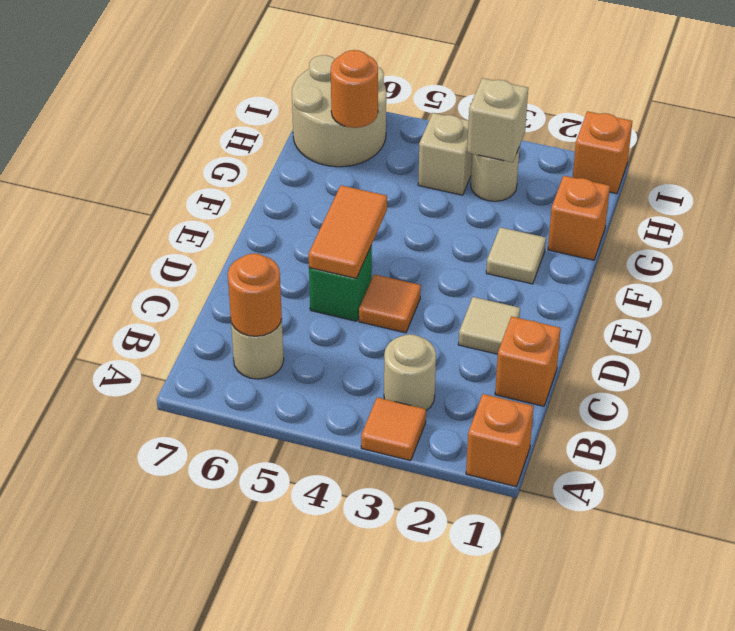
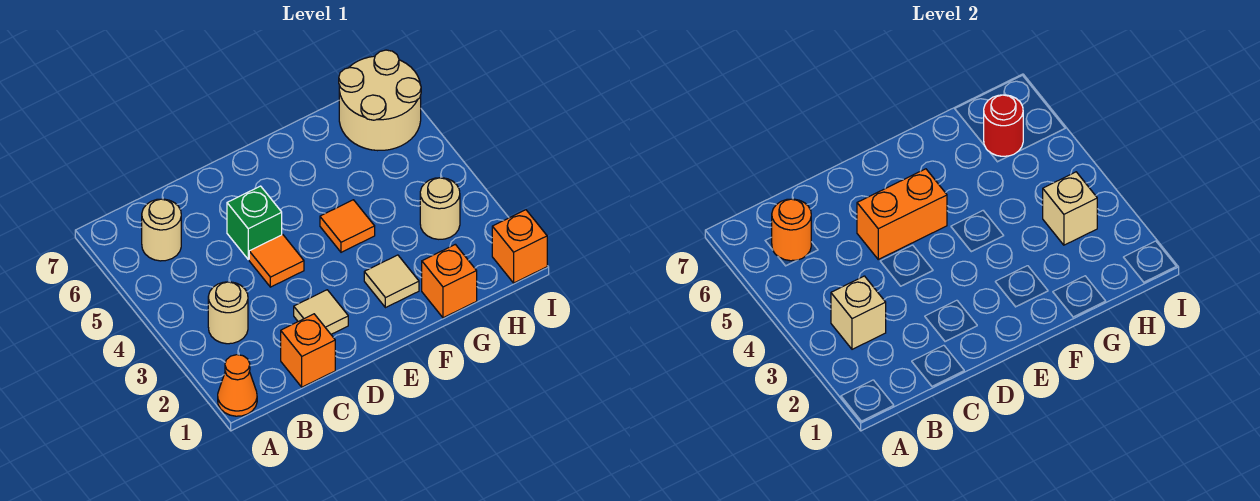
orange 1x1 brick [466,394,534,487] -> orange 1x1 cone [218,355,257,416]
orange 1x1 tile [361,397,426,461] -> orange 1x1 tile moved to [320,200,375,252]
orange 1x2 tile [309,186,387,278] -> orange 1x2 brick [857,169,947,259]
tan 1x1 brick [418,113,472,195] -> tan 1x1 brick moved to [831,276,886,349]
orange 1x1 round brick [331,50,378,128] -> red 1x1 round brick [984,95,1023,156]

